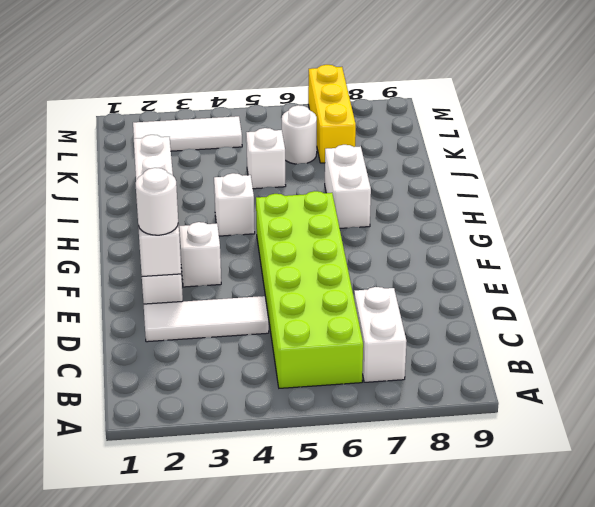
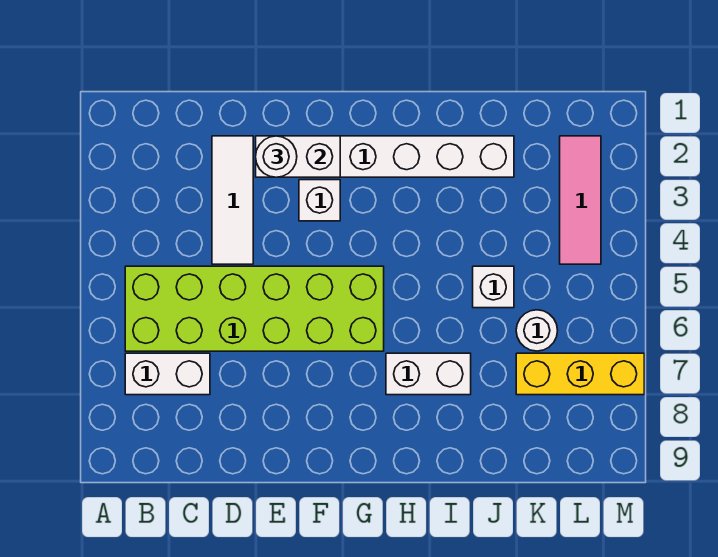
white 1x1 brick [214,173,255,236] -> none
white 1x3 tile [133,116,242,151] -> pink 1x3 tile [560,136,601,264]

